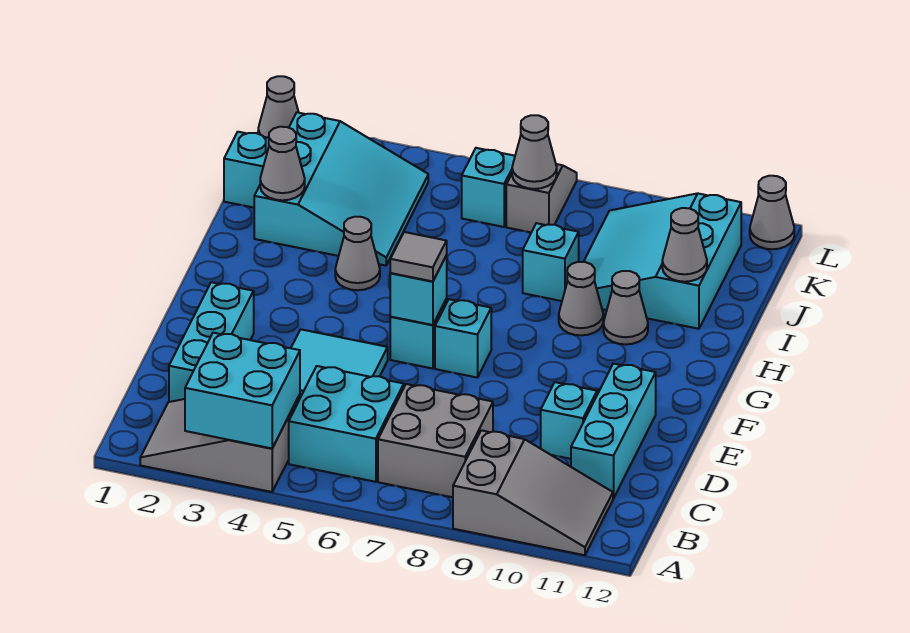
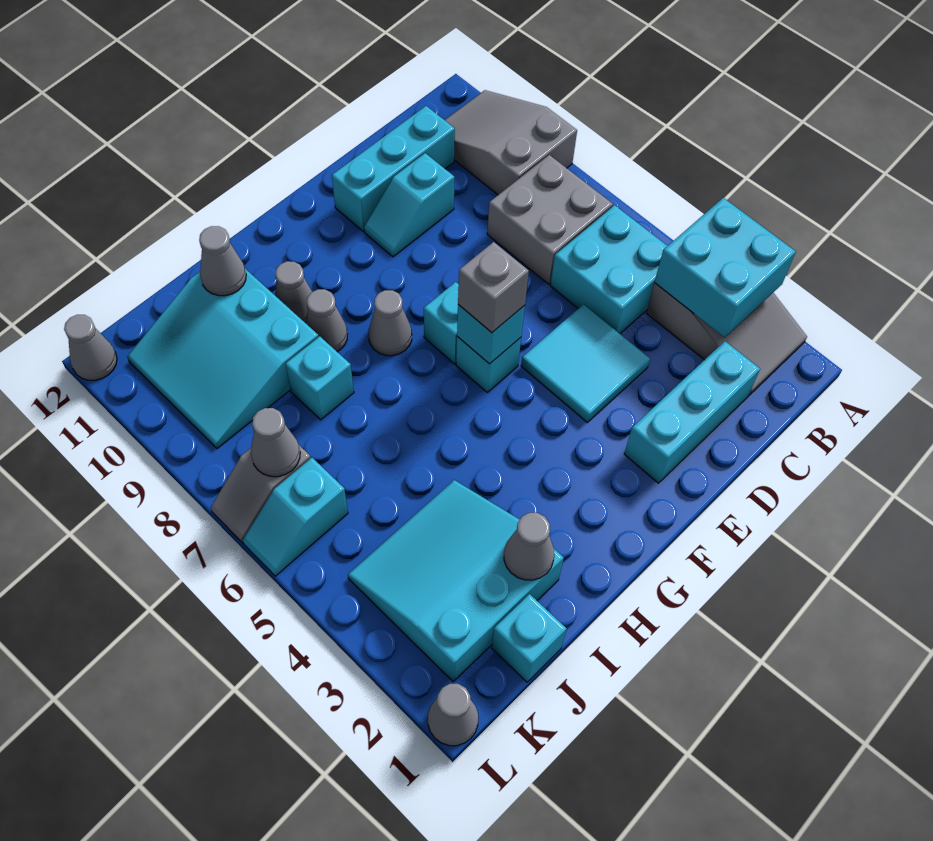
grey 1x1 tile [390,232,447,281] -> grey 1x1 brick [458,242,529,333]
grey 1x1 cone [335,217,380,290] -> grey 1x1 cone moved to [368,290,412,356]
cyan 3x3 slope [584,193,741,329] -> cyan 3x3 slope turned to [127,269,319,448]

